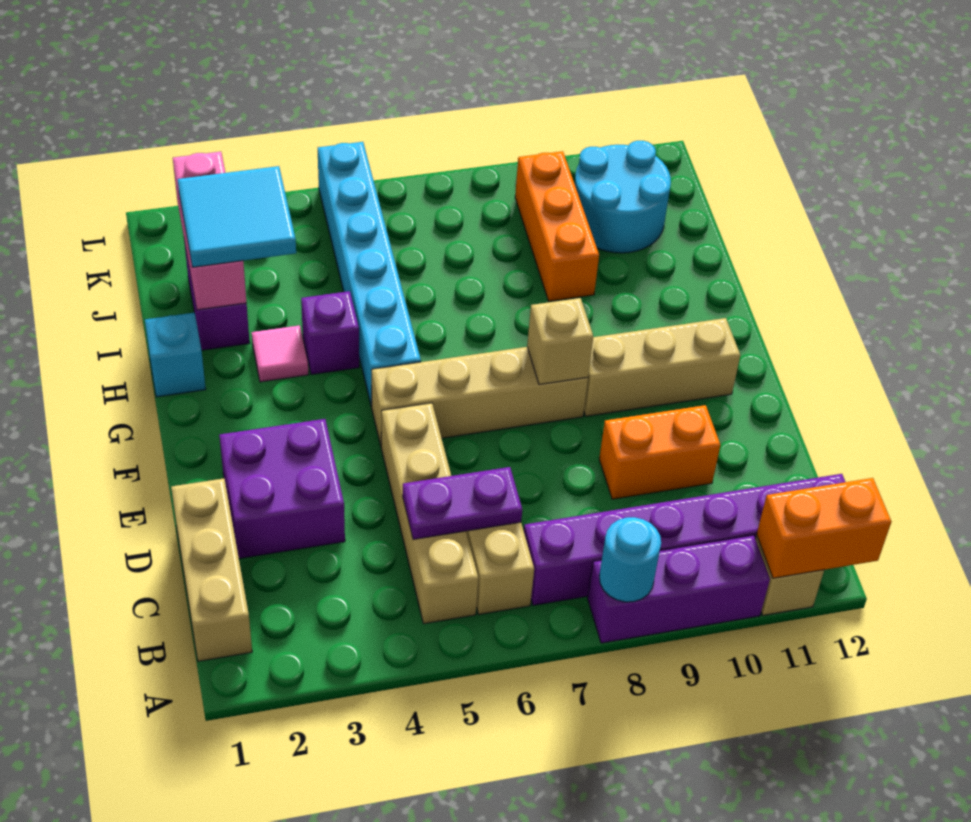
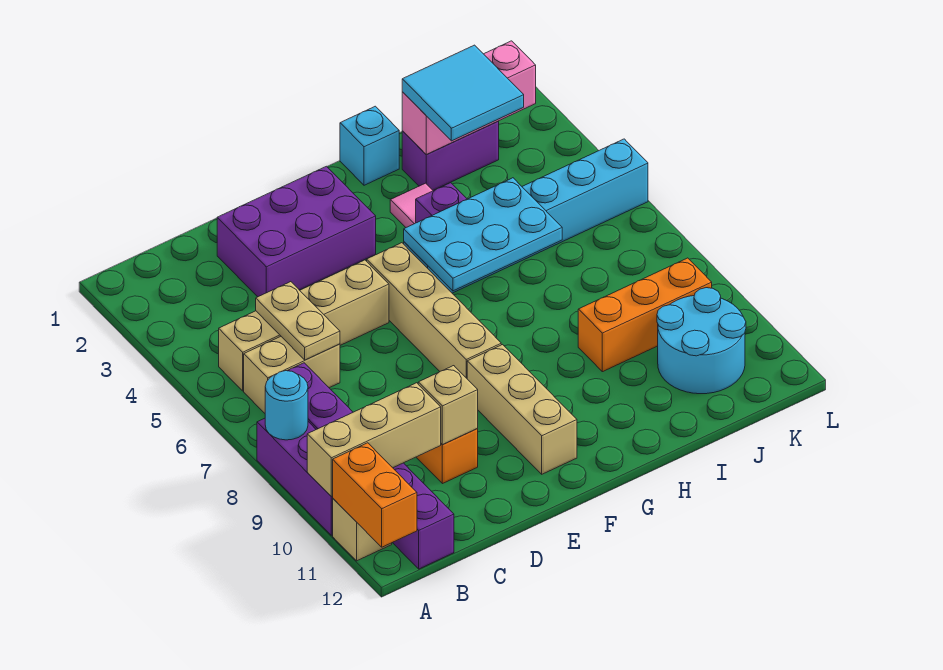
tan 1x3 brick [171,478,252,661] -> tan 1x3 brick moved to [307,383,441,497]
purple 1x2 plate [403,467,522,539] -> tan 1x2 plate [256,282,340,360]
purple 2x2 brick [219,419,345,558] -> purple 2x3 brick [217,166,376,297]
tan 1x1 brick [527,298,593,385] -> tan 1x1 brick moved to [418,366,478,445]
none -> cyan 2x3 plate [404,178,562,291]

